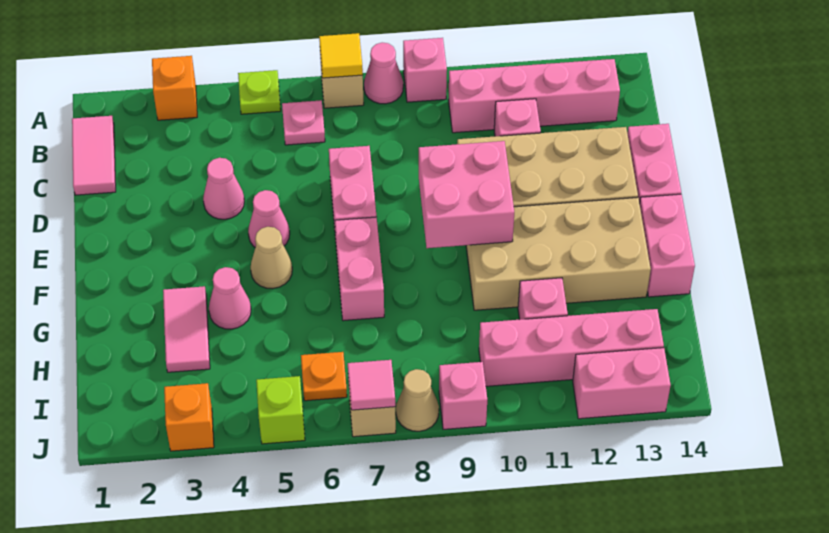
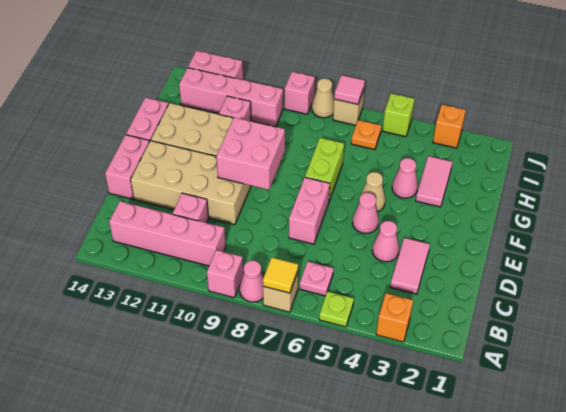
pink 1x2 tile [72,116,116,195] -> pink 1x2 tile moved to [390,238,430,294]
pink 1x2 brick [335,217,384,321] -> lime 1x2 brick [305,138,344,201]

